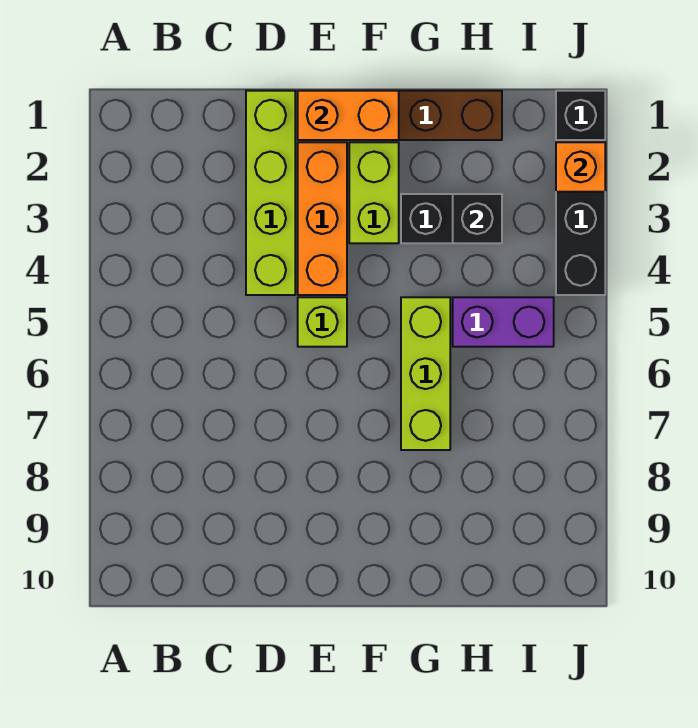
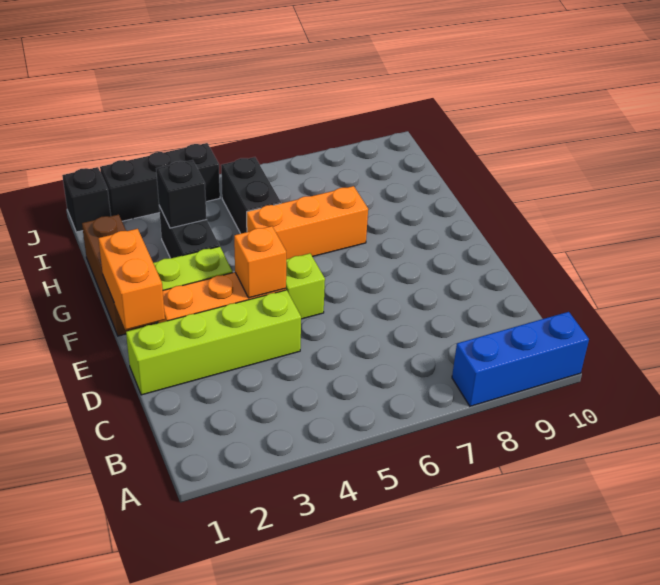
none -> blue 1x3 brick [452,312,589,406]
lime 1x3 brick [401,297,450,450] -> orange 1x3 brick [247,186,368,259]
purple 1x2 brick [453,297,554,347] -> black 1x2 brick [221,157,281,234]
orange 1x1 brick [556,142,605,192] -> orange 1x1 brick moved to [234,226,286,298]

